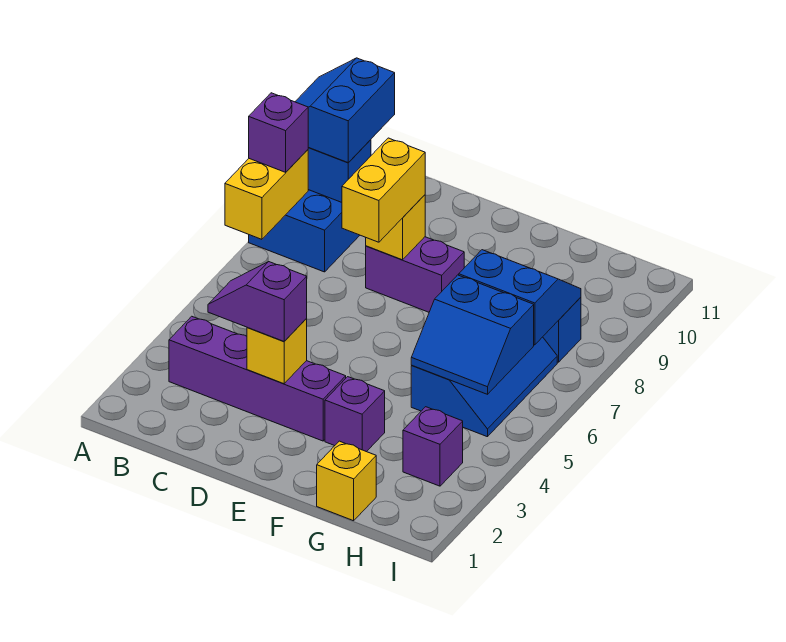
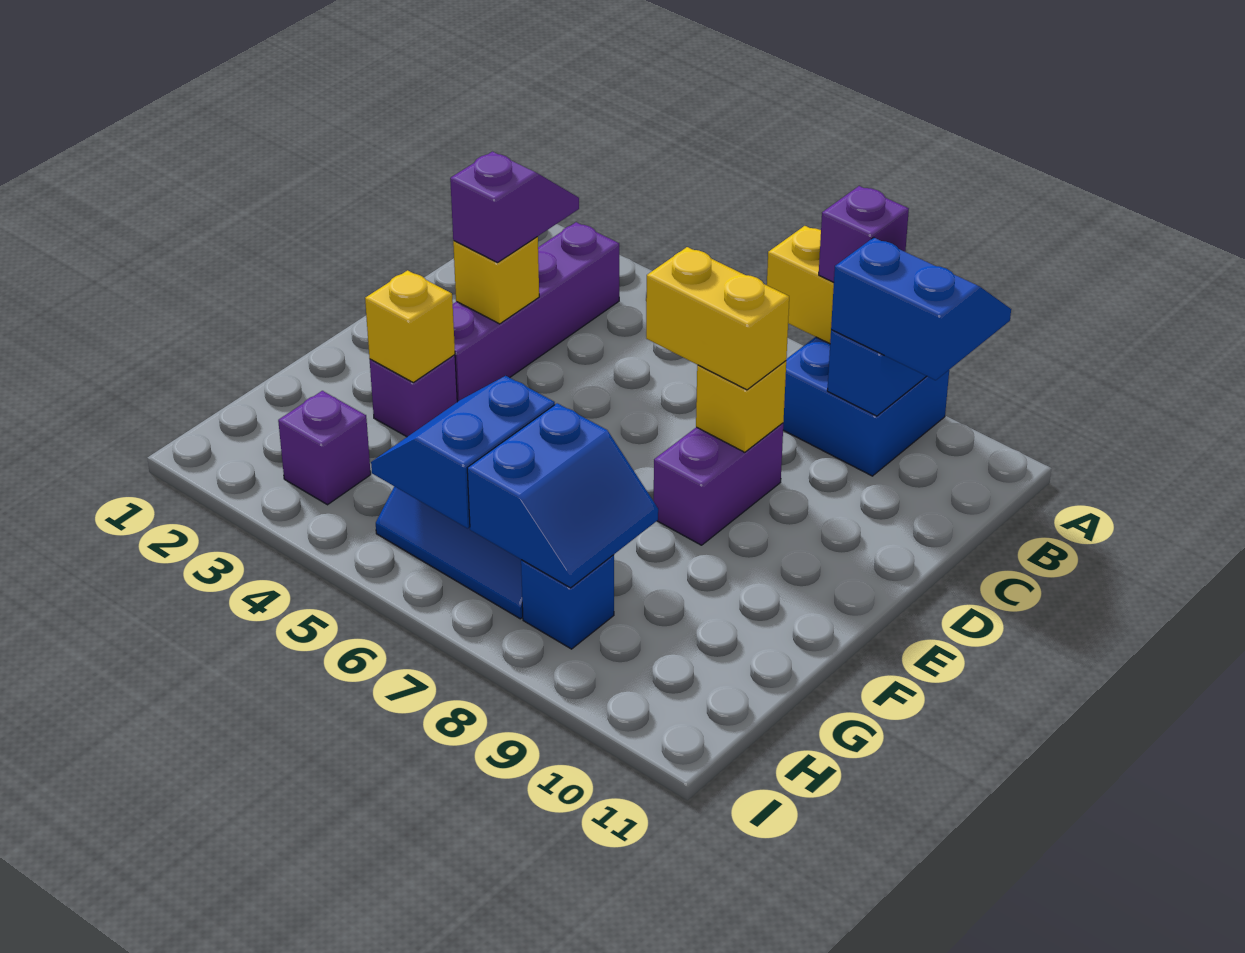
yellow 1x1 brick [317,441,376,521] -> yellow 1x1 brick moved to [365,270,455,382]

